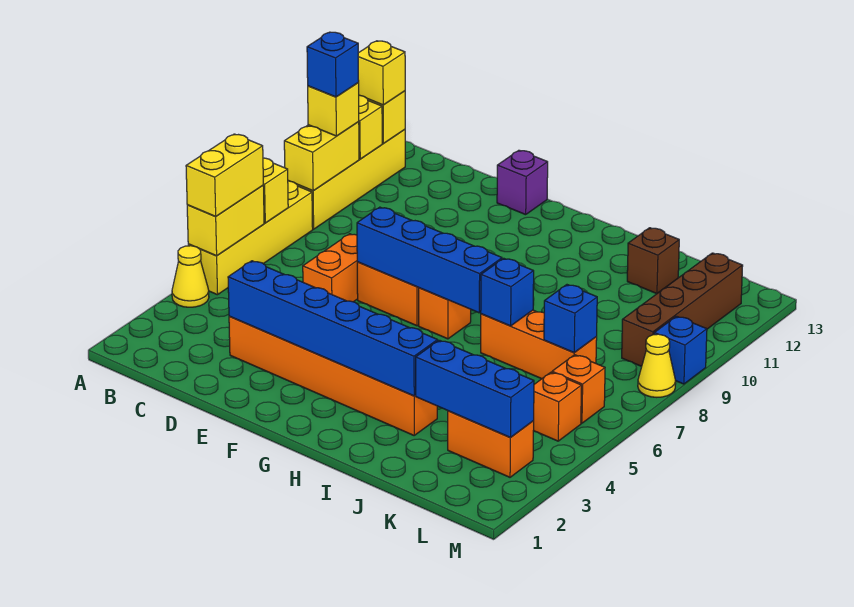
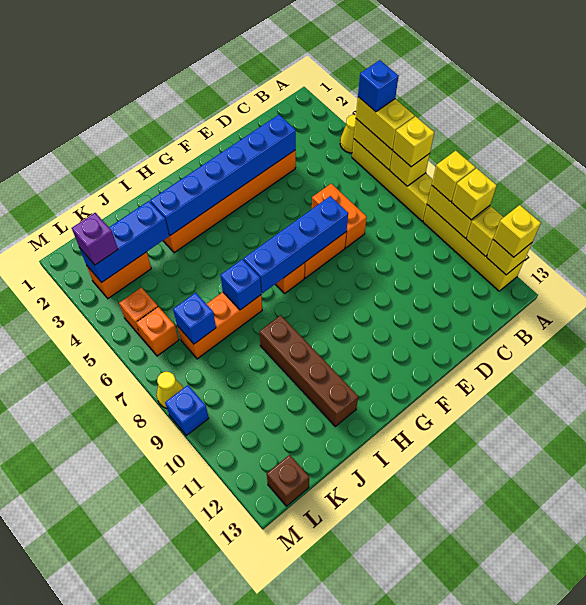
none -> yellow 1x1 brick [393,116,434,167]
none -> yellow 1x1 brick [432,151,475,202]
blue 1x1 brick [307,32,359,97] -> blue 1x1 brick moved to [358,60,399,112]
purple 1x1 brick [497,150,548,215] -> purple 1x1 brick moved to [72,213,118,265]
brown 1x1 brick [627,228,679,294] -> brown 1x1 brick moved to [267,455,309,506]
brown 1x4 brick [622,253,743,367] -> brown 1x4 brick moved to [259,315,358,426]

